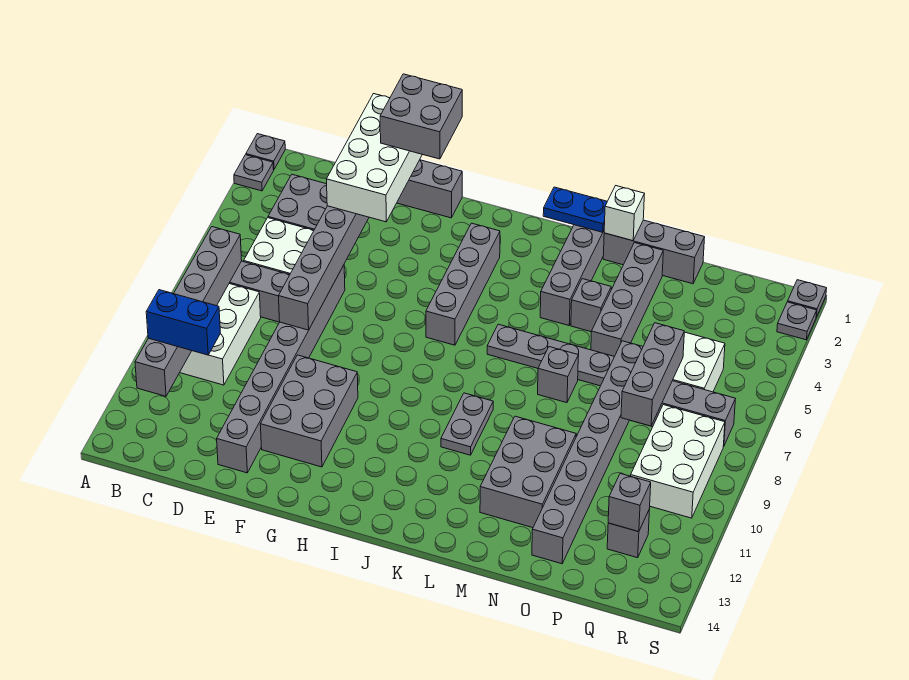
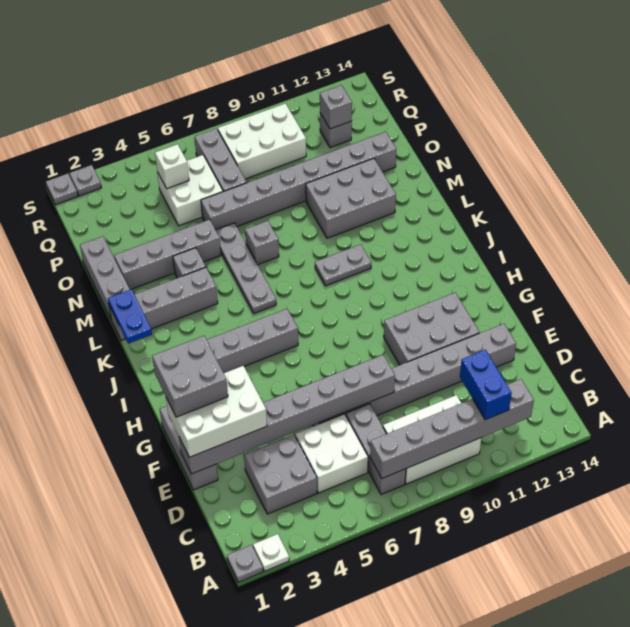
grey 1x1 plate [234,155,274,191] -> white 1x1 plate [253,534,289,571]
white 2x4 brick [327,94,422,222] -> white 2x3 brick [166,366,267,457]
white 1x1 brick [604,186,644,241] -> white 1x1 brick moved to [155,144,189,189]
grey 1x3 brick [621,323,684,426] -> none

